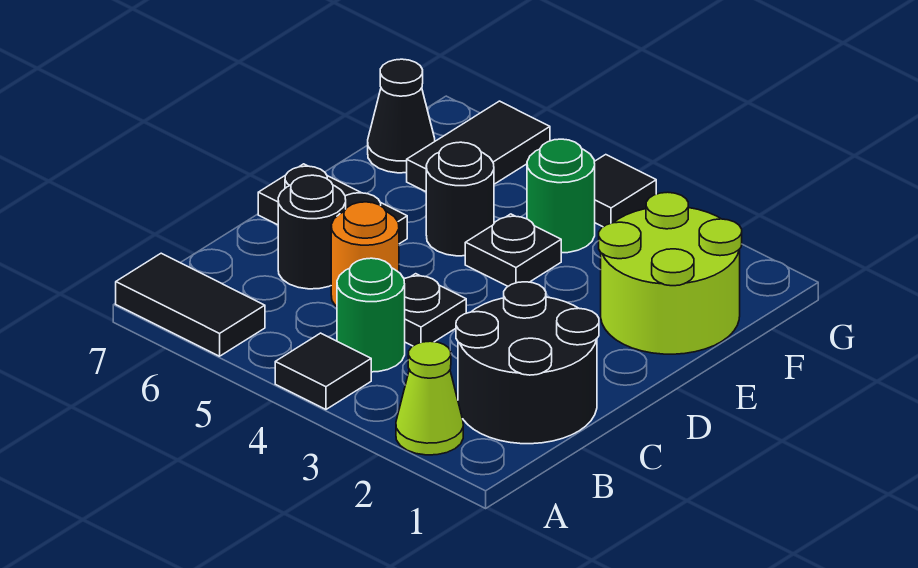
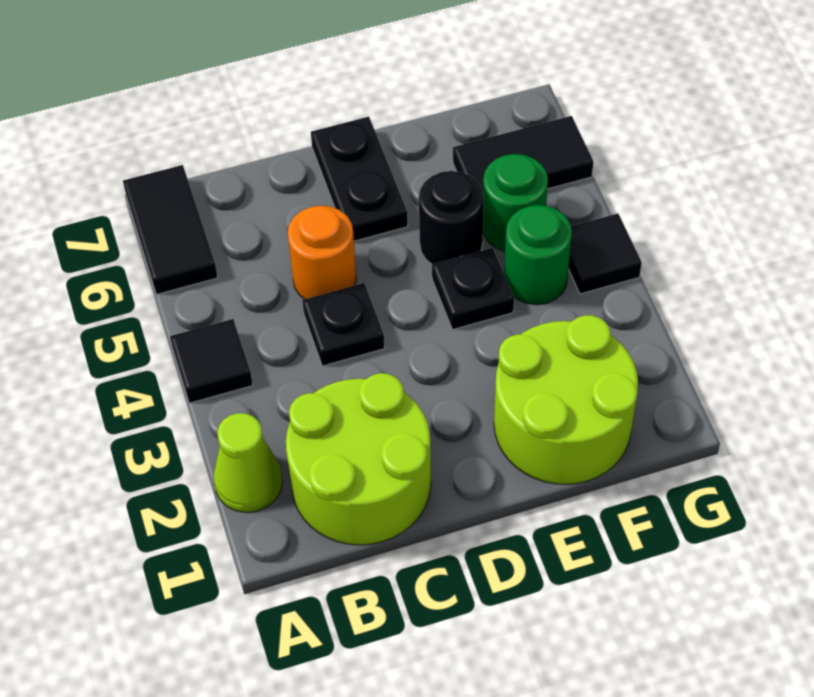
black 2x2 round brick [456,282,599,444] -> lime 2x2 round brick [286,373,431,545]
green 1x1 round brick [337,258,405,372] -> green 1x1 round brick moved to [483,154,548,252]
black 1x1 round brick [278,175,346,289] -> none
black 1x1 cone [368,59,435,173] -> none

